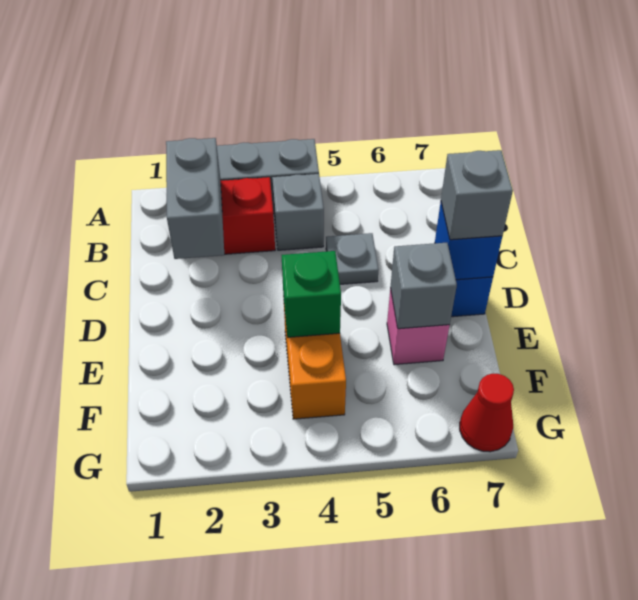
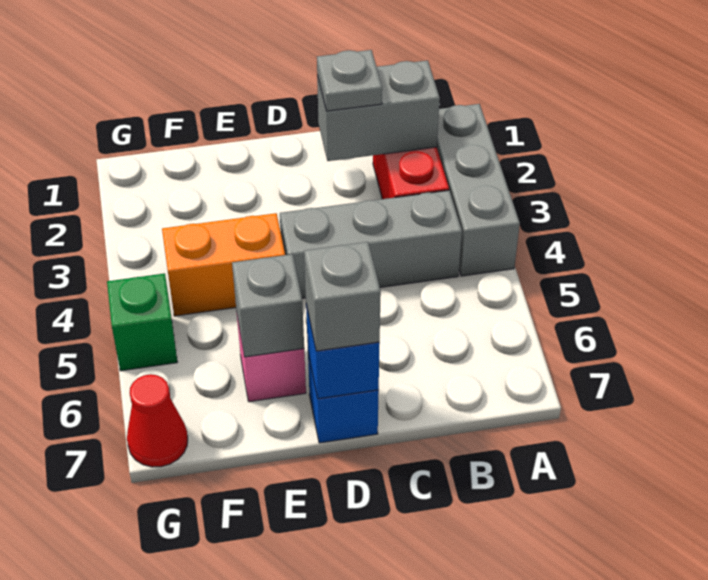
grey 1x1 brick [272,174,324,250] -> grey 1x3 brick [280,190,462,298]
grey 1x1 plate [326,233,378,284] -> grey 1x1 plate moved to [317,50,382,111]
green 1x1 brick [282,251,341,337] -> green 1x1 brick moved to [107,273,177,371]

